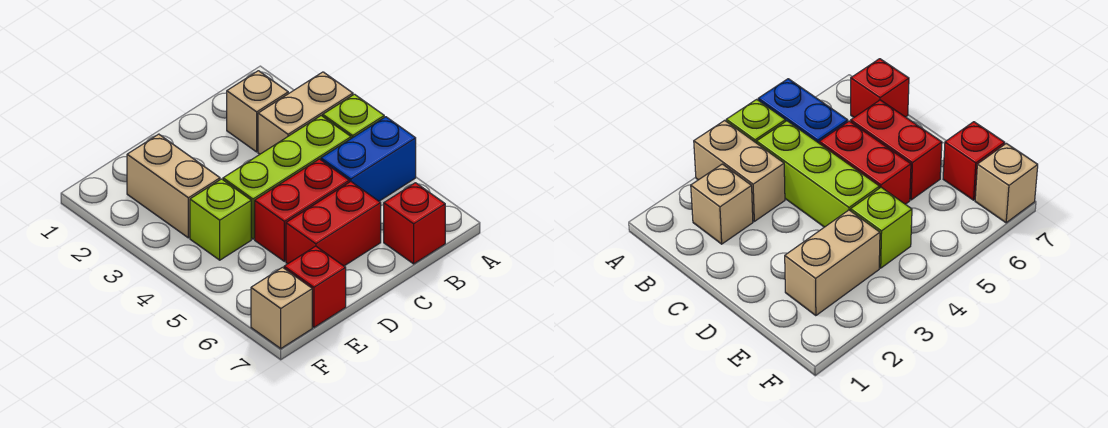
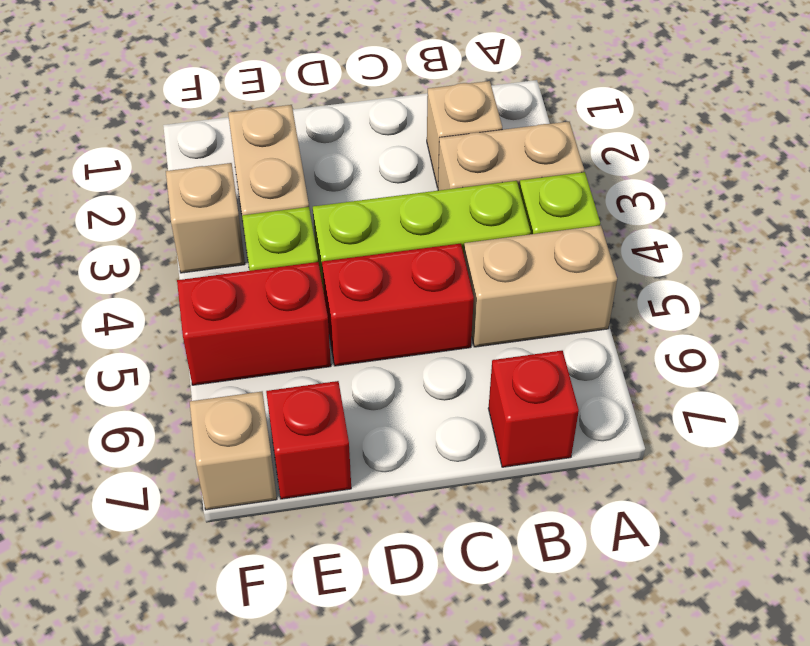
blue 1x2 brick [321,117,416,201] -> tan 1x2 brick [464,225,617,347]
red 1x2 brick [286,181,381,266] -> red 1x2 brick moved to [177,262,331,385]
none -> tan 1x1 brick [166,163,245,273]

